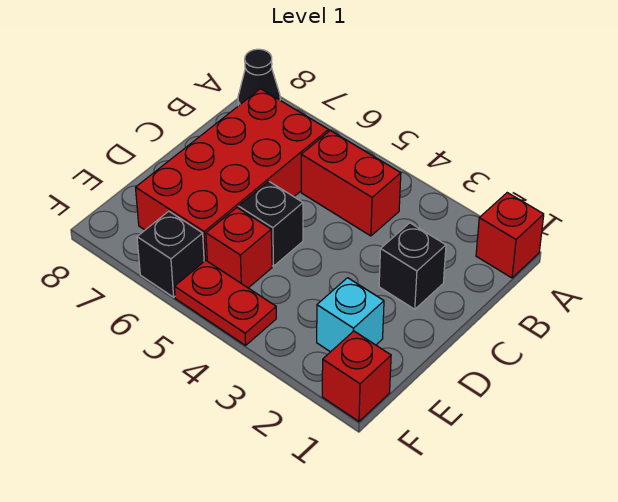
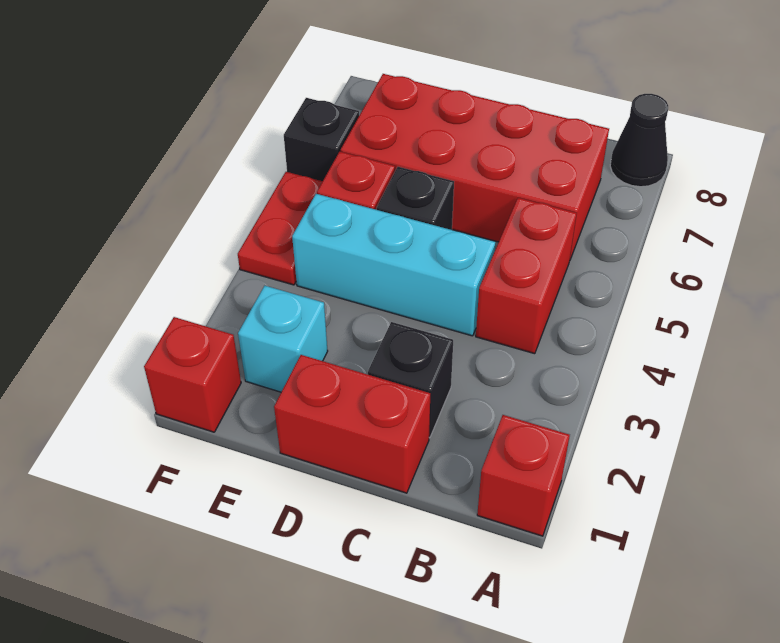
none -> red 1x2 brick [274,355,430,493]
none -> cyan 1x3 brick [292,194,495,336]

